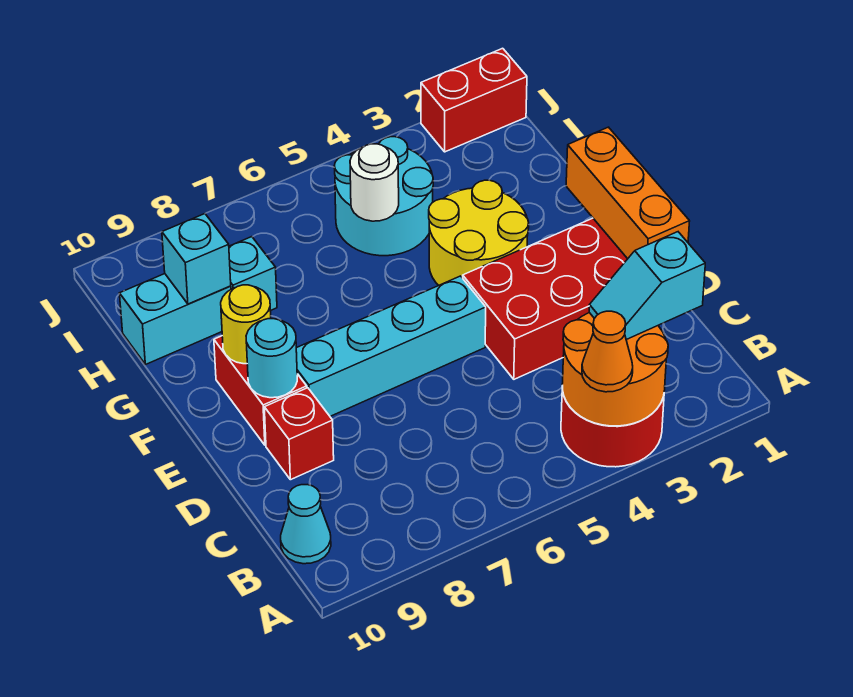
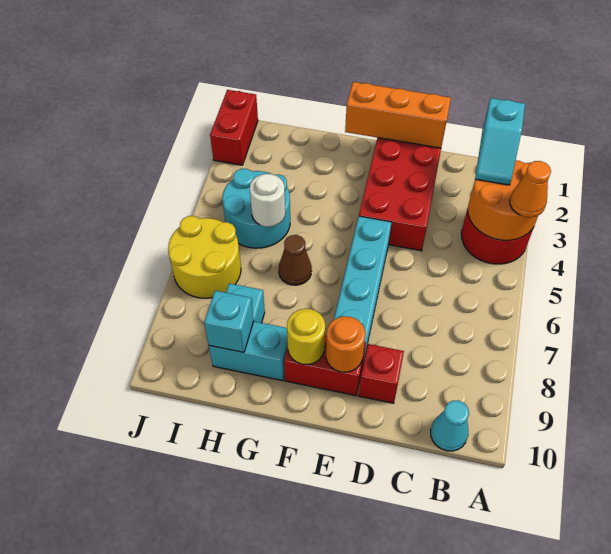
cyan 1x1 round brick [246,319,297,398] -> orange 1x1 round brick [326,316,365,372]
yellow 2x2 round brick [429,180,529,285] -> yellow 2x2 round brick moved to [168,216,241,298]
none -> brown 1x1 cone [279,235,312,285]
cyan 1x2 brick [120,274,231,365] -> cyan 1x2 brick turned to [209,322,288,381]

